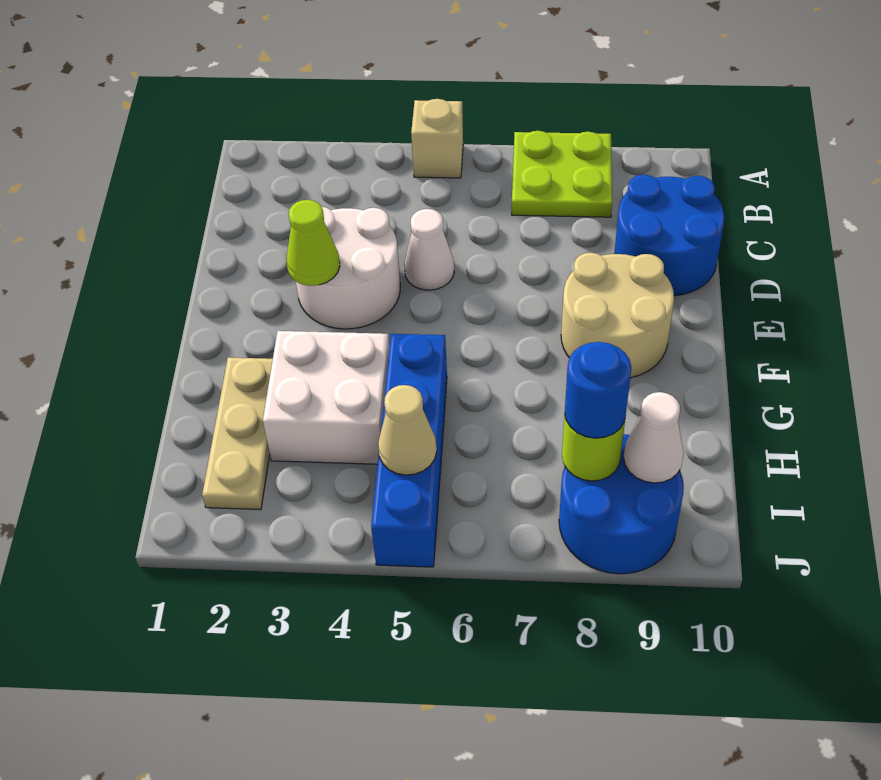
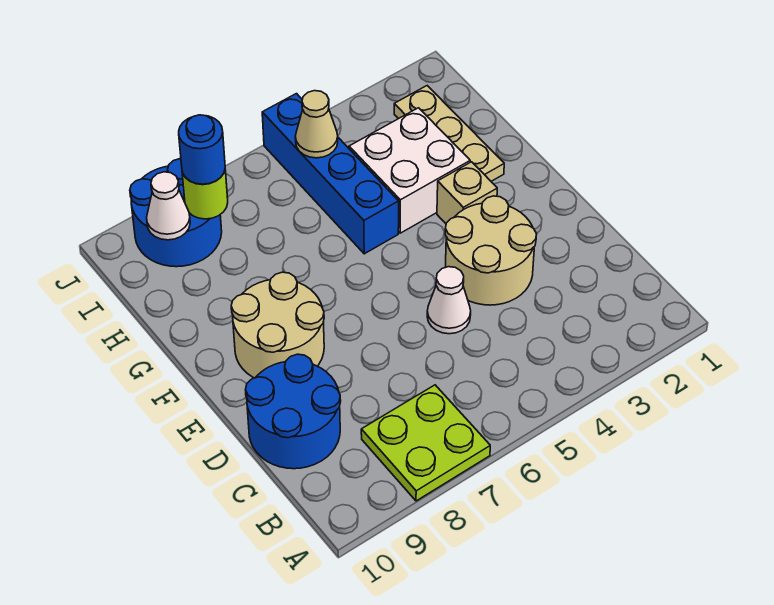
tan 1x1 brick [411,99,463,178] -> tan 1x1 brick moved to [437,162,497,223]
white 2x2 round brick [296,207,400,329] -> tan 2x2 round brick [445,196,537,305]
lime 1x1 cone [287,200,340,286] -> none

